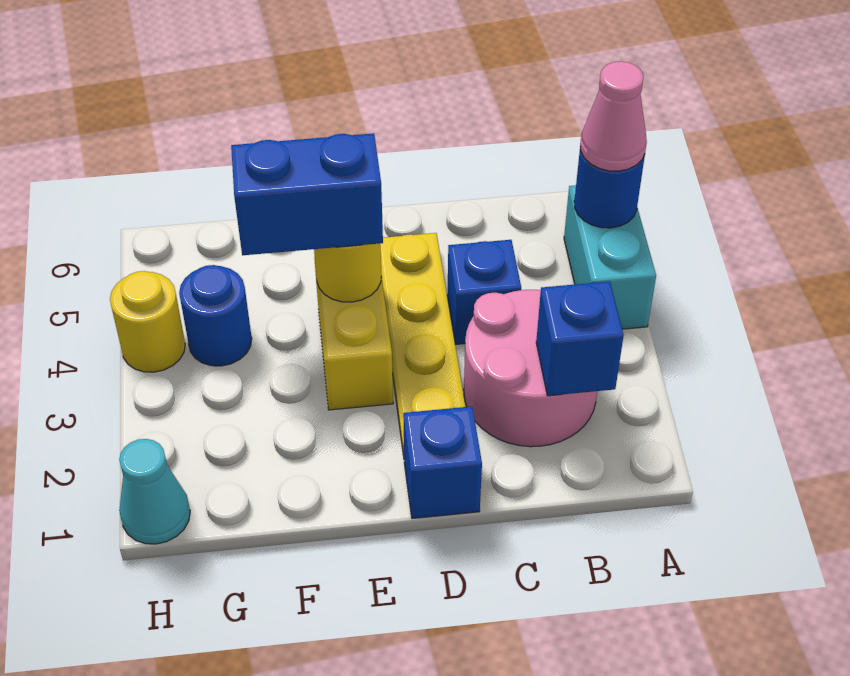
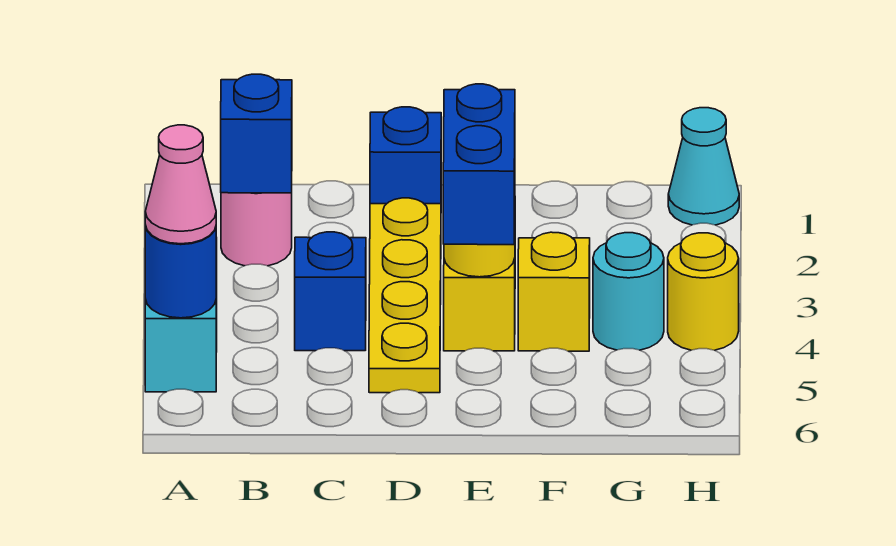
pink 2x2 round brick [464,290,597,447] -> pink 1x1 round brick [221,193,292,266]
blue 1x2 brick [231,133,383,255] -> blue 1x2 brick turned to [443,84,515,245]
none -> yellow 1x1 brick [518,232,590,351]
blue 1x1 round brick [179,265,252,366] -> cyan 1x1 round brick [593,233,664,350]

